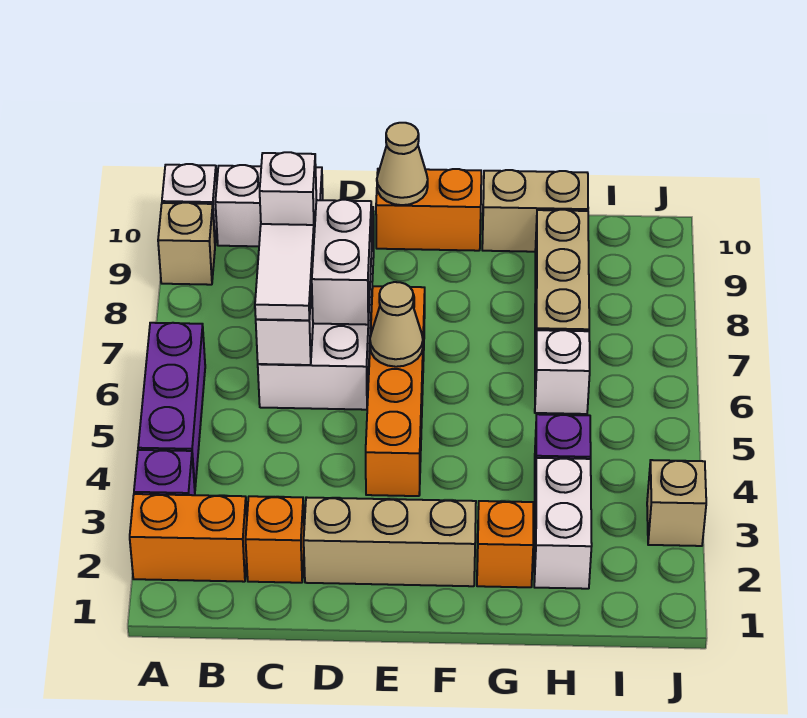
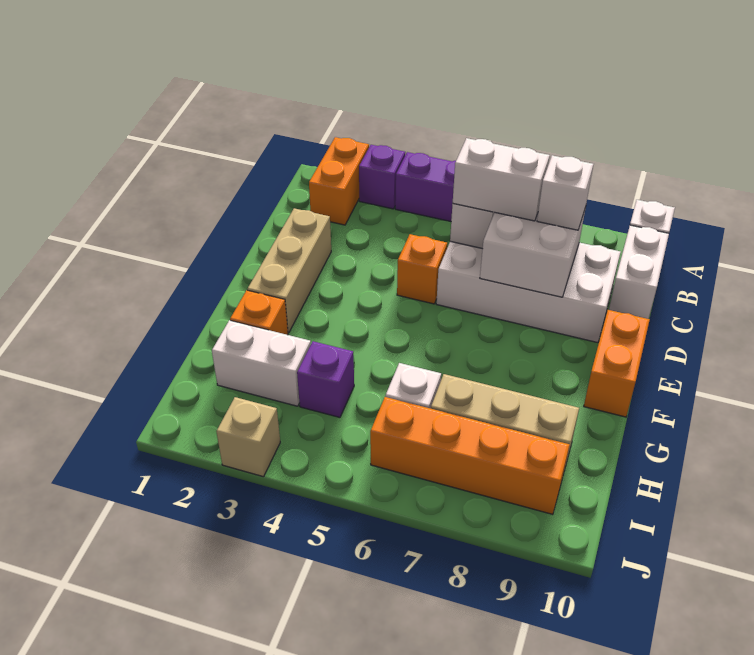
tan 1x1 brick [158,203,215,285] -> none
orange 1x1 brick [246,496,304,583] -> orange 1x1 brick moved to [397,234,447,304]
white 1x2 tile [255,224,314,320] -> white 1x2 brick [453,138,550,221]
orange 1x4 brick [366,286,425,496] -> orange 1x4 brick moved to [370,397,570,514]
tan 1x1 cone [370,282,423,367] -> none
tan 1x1 cone [377,123,428,205] -> none
tan 1x2 brick [482,170,588,252] -> none

